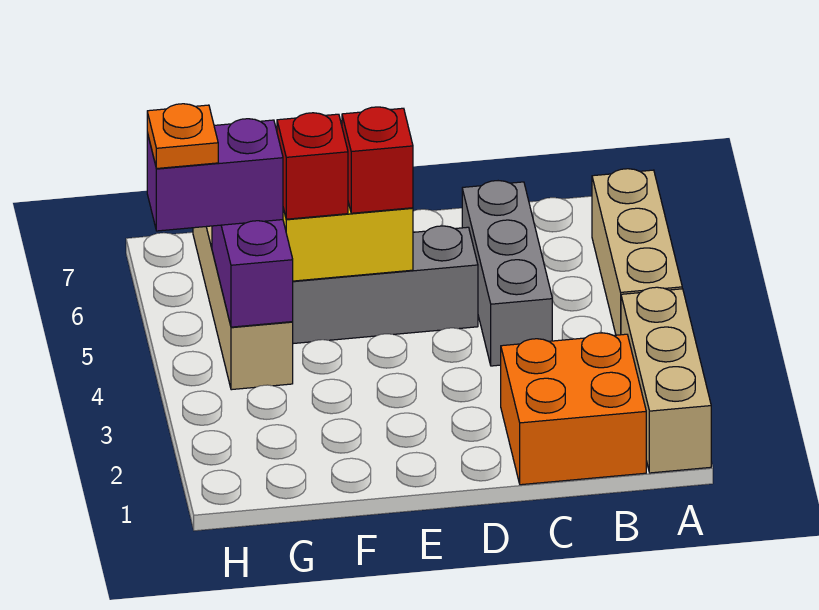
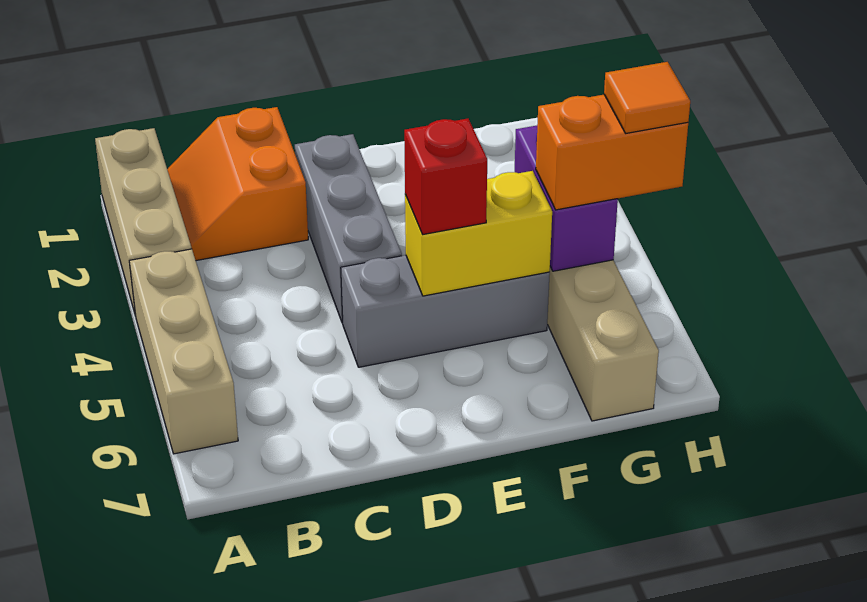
orange 2x2 brick [501,333,646,485] -> orange 2x2 slope [167,107,308,261]
grey 1x3 brick [462,181,552,366] -> grey 1x3 brick moved to [295,134,402,323]
red 1x1 brick [277,113,348,219] -> none
purple 1x2 brick [147,119,283,231] -> orange 1x2 brick [536,95,688,210]
orange 1x1 plate [147,104,218,169] -> orange 1x1 tile [604,62,690,133]

